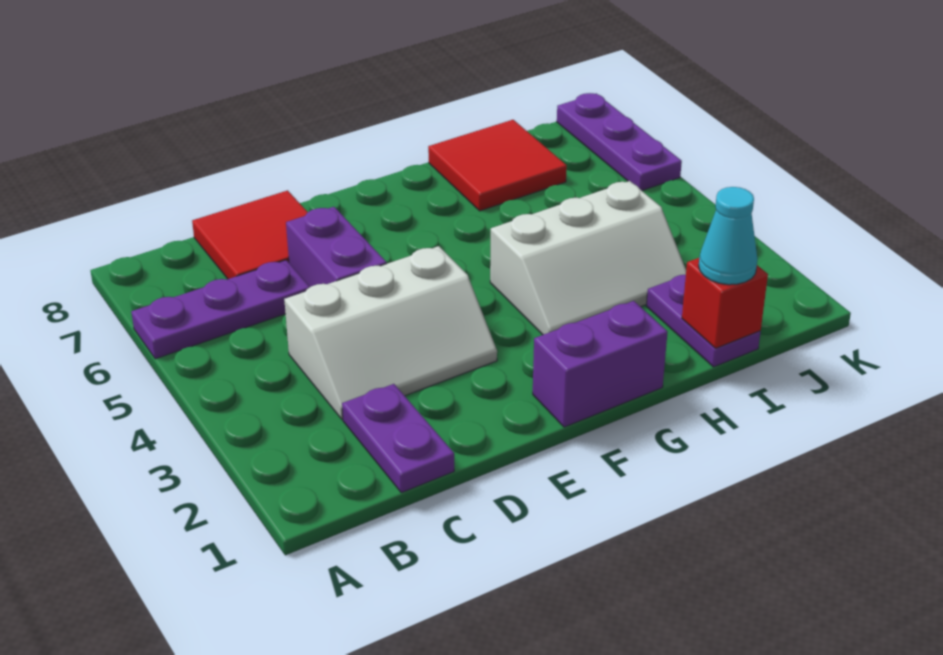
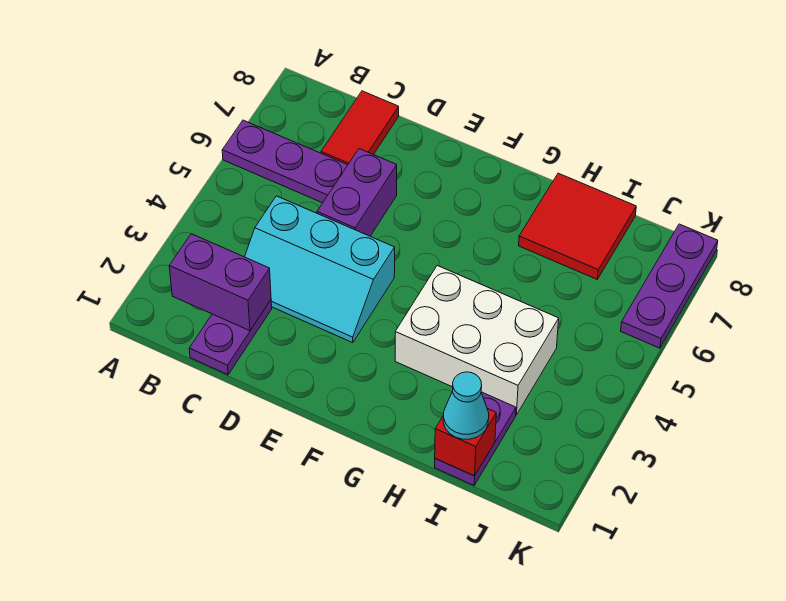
white 2x3 slope [284,246,497,419] -> cyan 2x3 slope [245,196,395,343]
red 2x2 tile [192,190,308,279] -> red 1x2 tile [321,91,399,165]
purple 1x2 brick [533,301,667,427] -> purple 1x2 brick moved to [169,234,271,331]
white 2x3 slope [490,181,686,335] -> white 2x3 brick [395,266,559,415]

